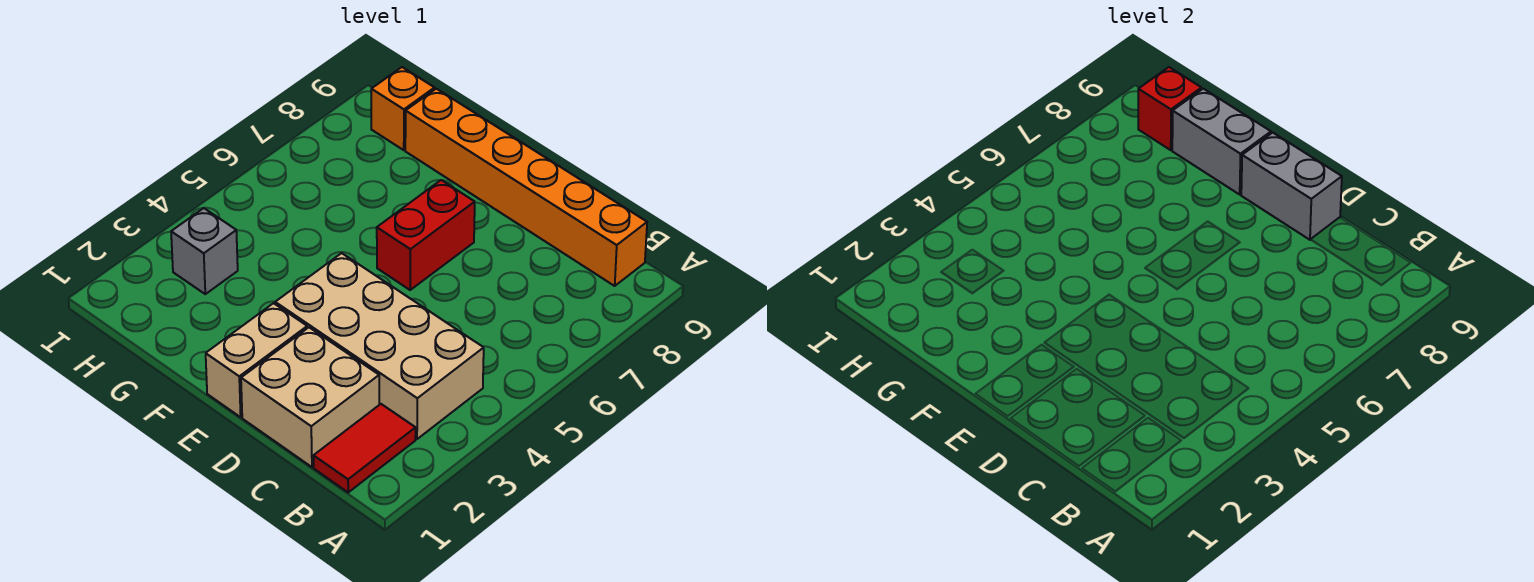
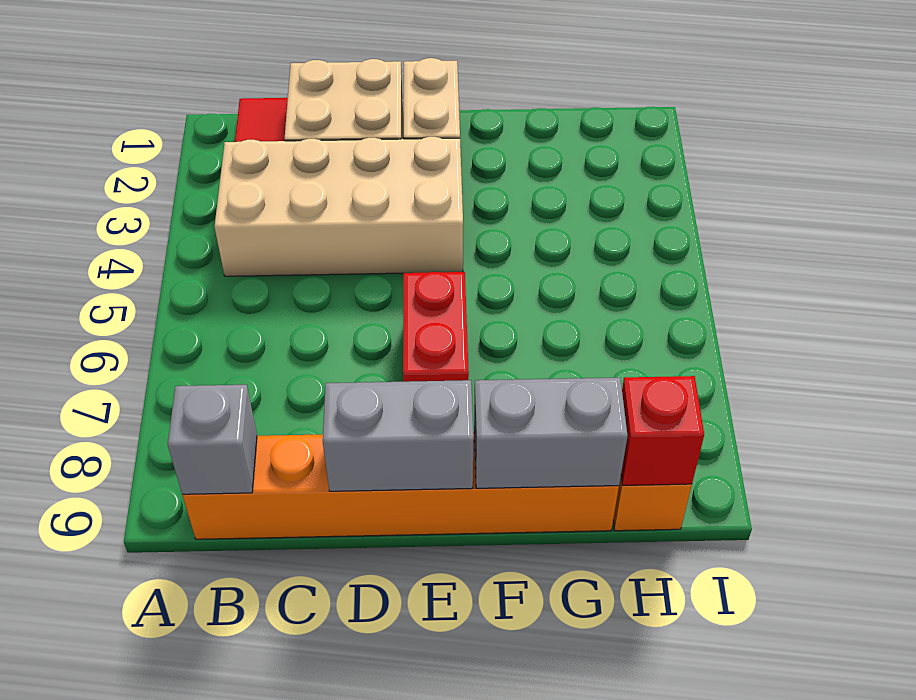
grey 1x1 brick [171,208,238,294] -> grey 1x1 brick moved to [168,385,257,494]

